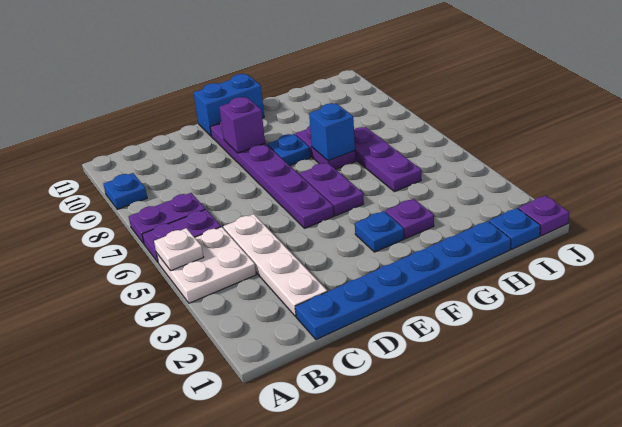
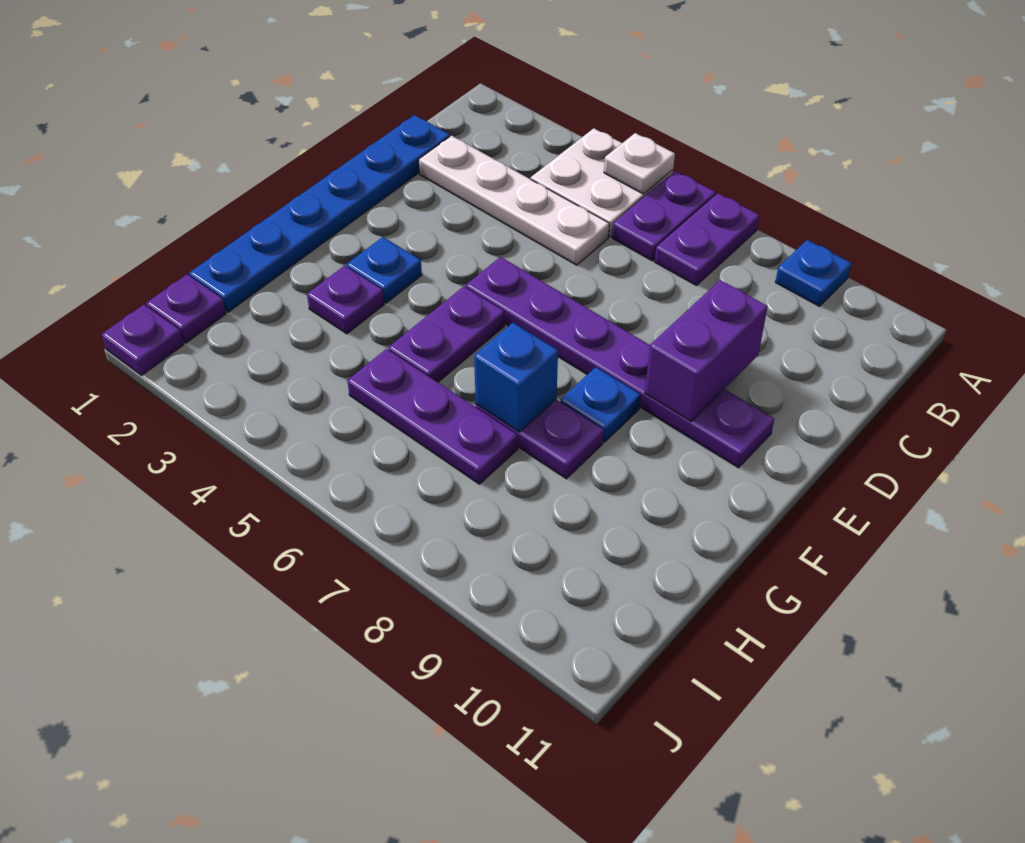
purple 1x1 brick [219,97,265,153] -> purple 1x2 brick [645,280,768,422]
blue 1x2 brick [194,74,264,136] -> none
purple 1x2 plate [300,163,364,216] -> purple 1x2 plate turned to [388,287,505,382]
blue 1x1 plate [489,208,540,249] -> purple 1x1 plate [146,275,226,343]

